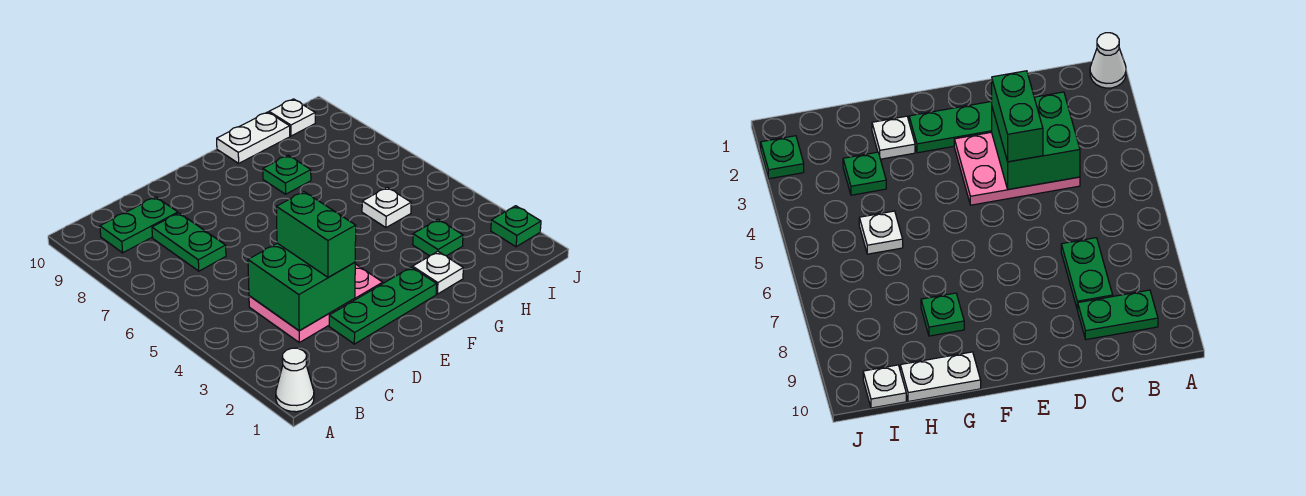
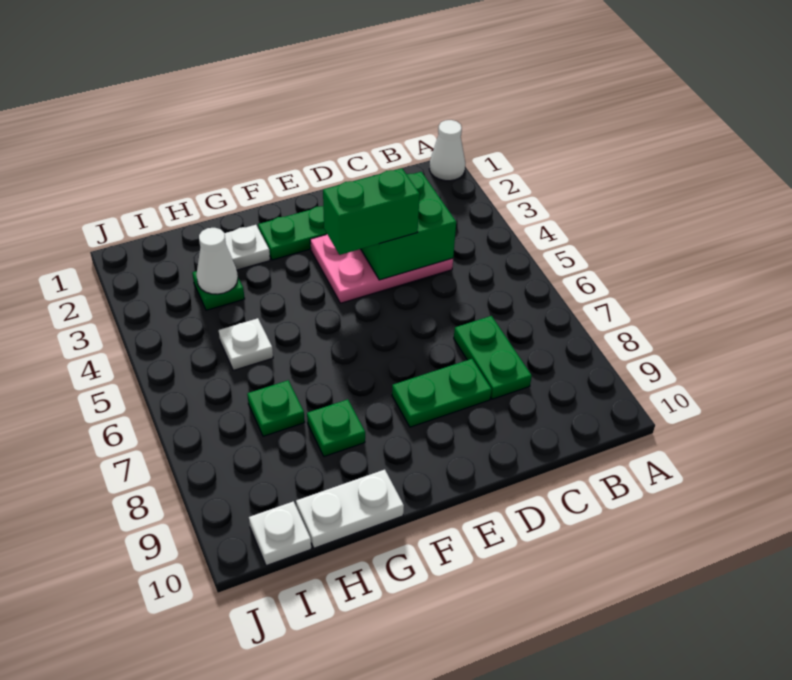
green 1x2 plate [100,197,178,253] -> green 1x2 plate moved to [392,359,491,427]
green 1x2 brick [276,192,356,277] -> green 1x2 brick turned to [323,168,420,255]
none -> white 1x1 cone [196,228,238,294]
green 1x1 plate [491,206,541,247] -> green 1x1 plate moved to [247,380,305,436]

